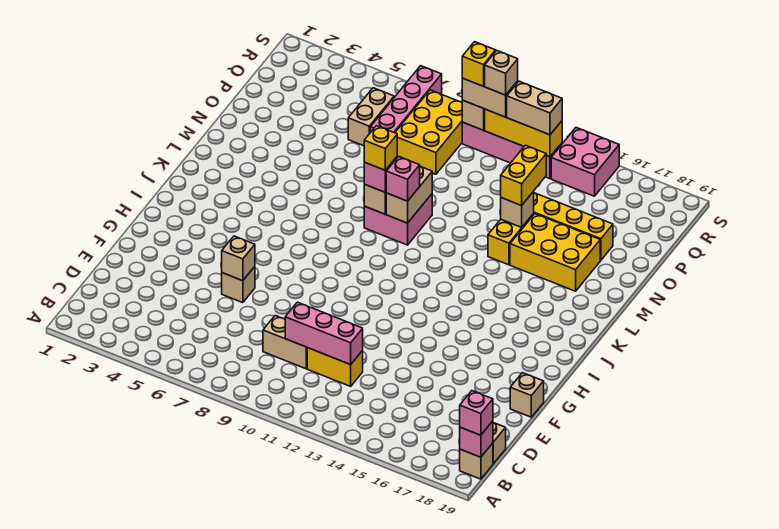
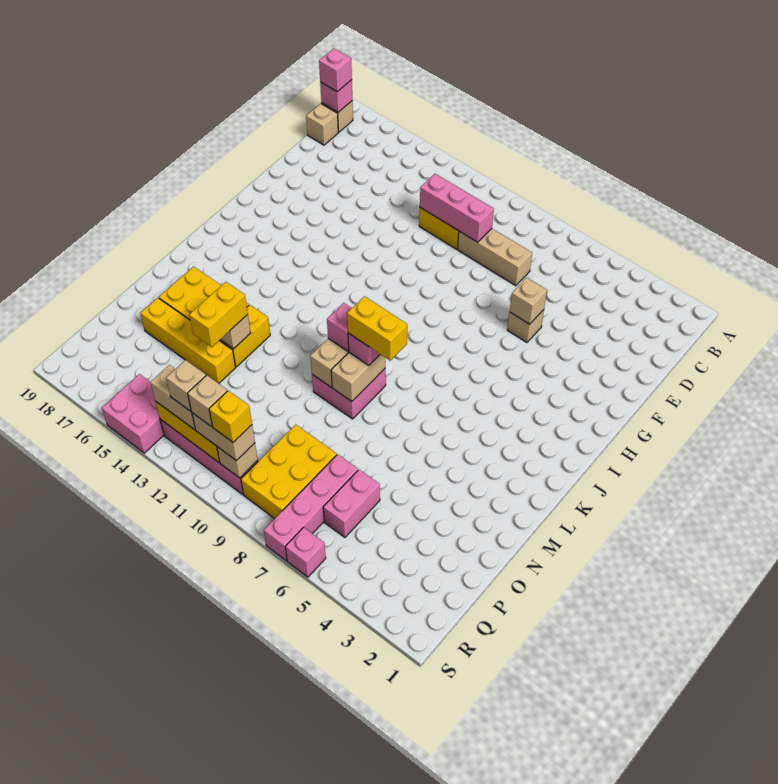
tan 1x2 brick [263,315,307,369] -> tan 1x3 brick [458,229,532,286]
tan 1x1 brick [510,373,544,417] -> tan 1x1 brick moved to [166,360,206,411]
yellow 1x1 brick [364,126,397,170] -> yellow 1x2 brick [347,296,407,361]
tan 1x2 brick [348,88,394,146] -> pink 1x2 brick [323,470,380,537]
none -> pink 1x1 brick [285,527,326,577]

